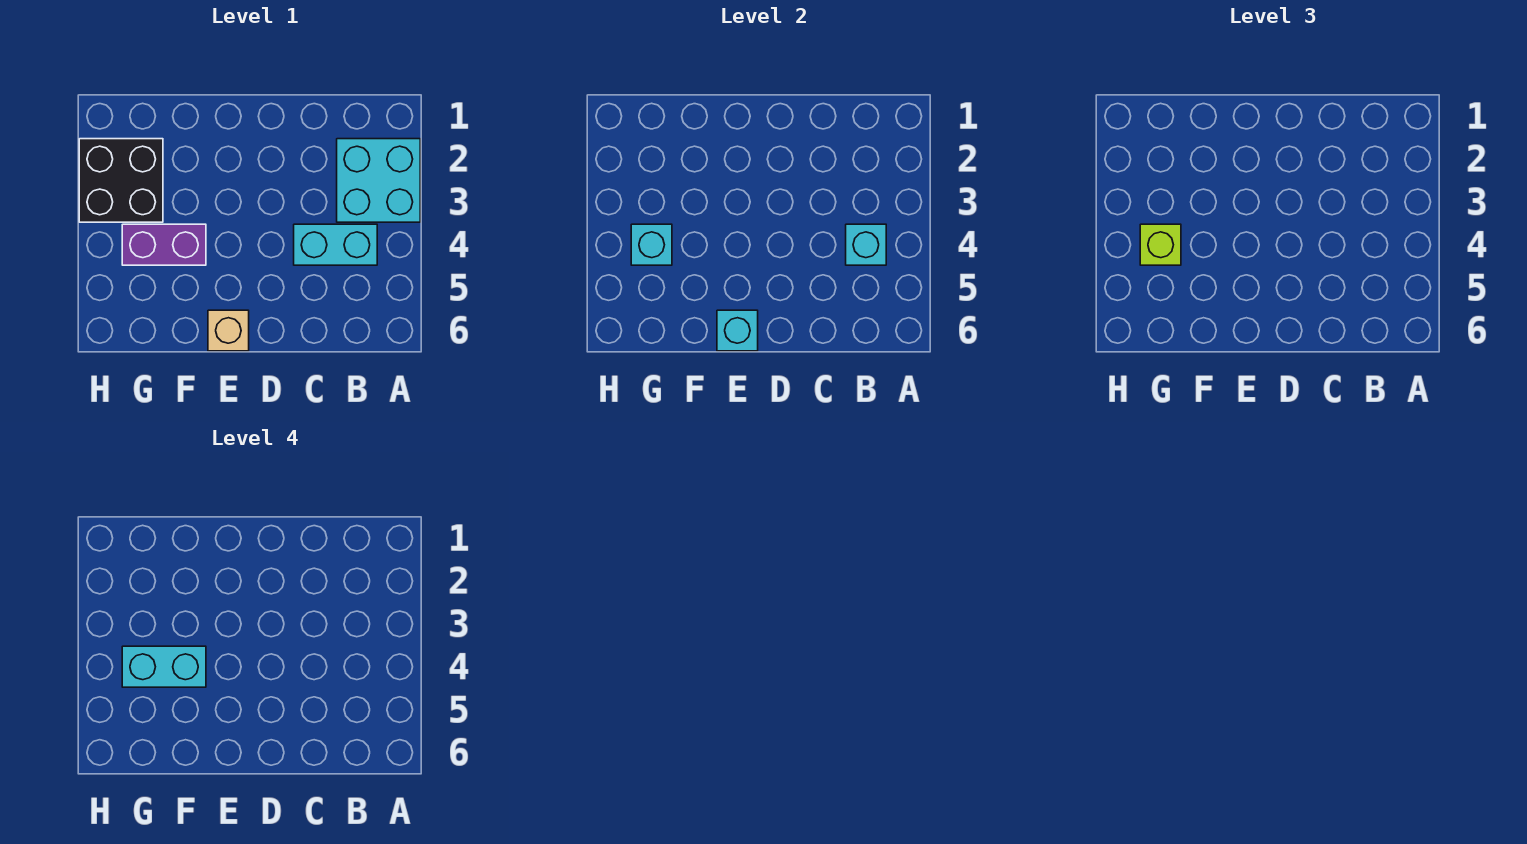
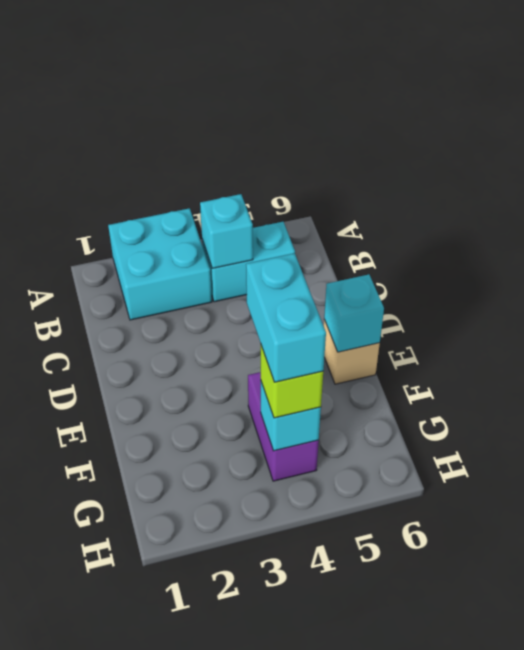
cyan 1x2 brick [294,224,377,265] -> cyan 1x2 brick turned to [202,222,295,302]
black 2x2 brick [79,139,163,222] -> none

